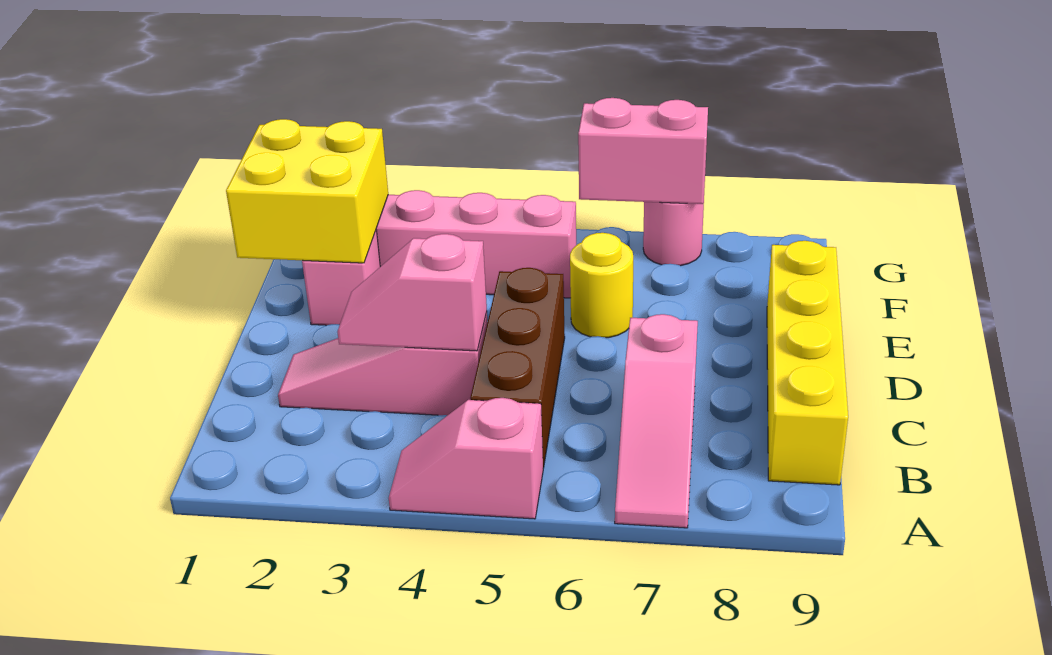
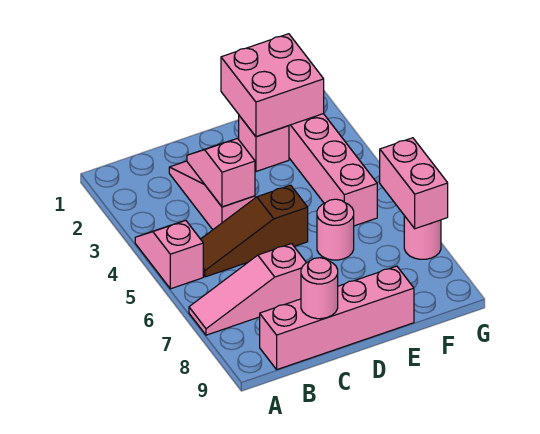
brown 1x3 brick [471,268,565,468] -> brown 1x3 slope [201,185,308,277]
yellow 1x4 brick [767,241,848,485] -> pink 1x4 brick [260,266,414,369]
none -> pink 1x1 round brick [301,258,338,319]
yellow 2x2 brick [226,119,388,263] -> pink 2x2 brick [221,34,324,137]
yellow 1x1 round brick [570,233,633,338] -> pink 1x1 round brick [317,199,354,260]

